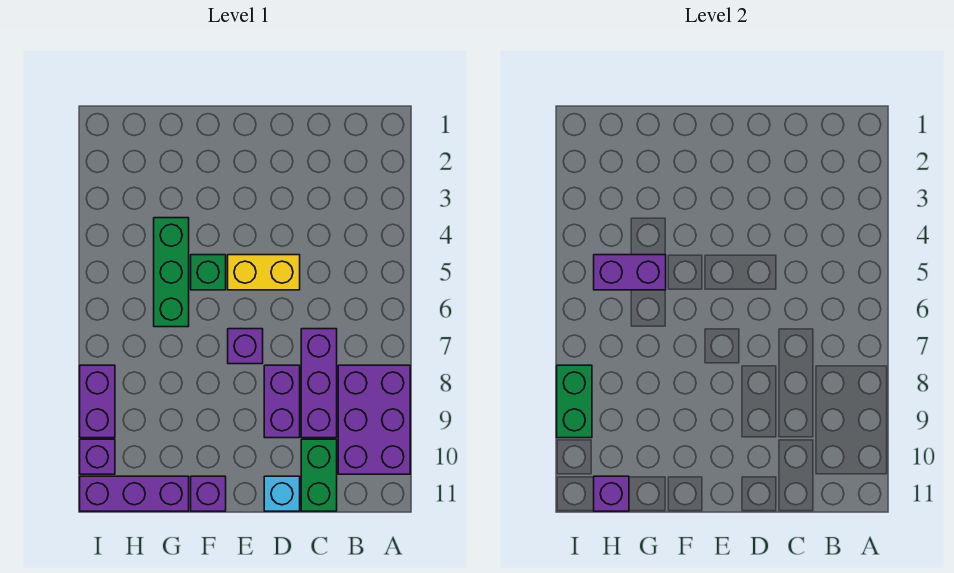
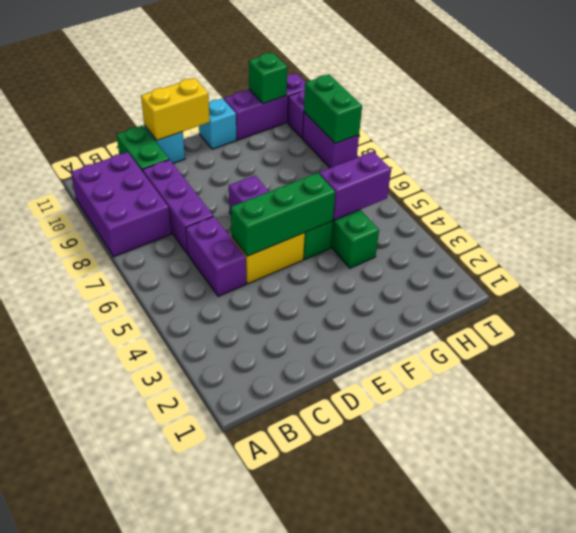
none -> green 1x3 brick [231,173,335,256]
purple 1x2 brick [264,365,300,438] -> purple 1x2 brick moved to [186,216,246,296]
none -> yellow 1x2 brick [141,78,210,140]
purple 1x1 brick [191,476,226,511] -> cyan 1x1 brick [199,98,236,149]
purple 1x1 brick [594,476,629,511] -> green 1x1 brick [249,53,287,104]

